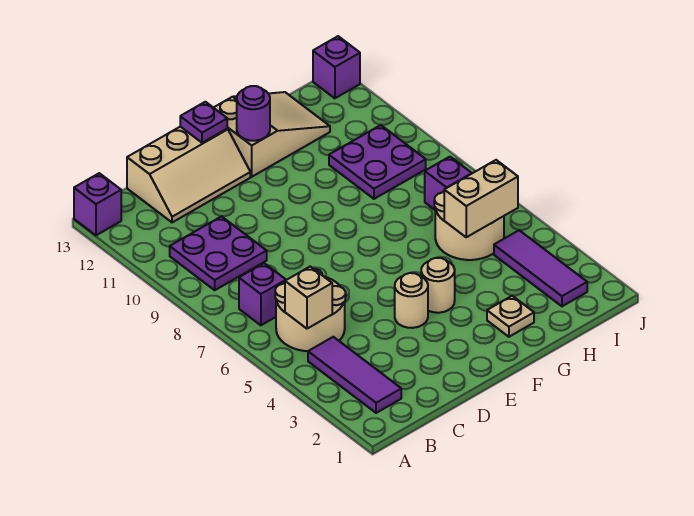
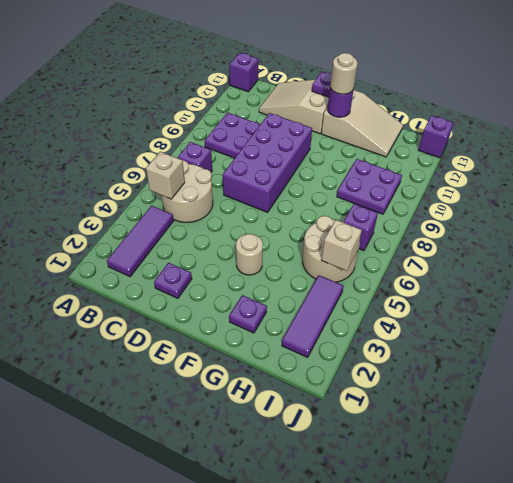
tan 2x3 slope [127,127,250,222] -> tan 2x3 slope turned to [259,79,329,134]
none -> purple 1x1 plate [154,263,192,298]
none -> purple 2x4 brick [223,113,312,212]
tan 1x1 round brick [395,273,428,328] -> tan 1x1 round brick moved to [330,53,358,94]
tan 1x1 plate [487,296,534,337] -> purple 1x1 plate [229,295,267,333]
tan 1x2 brick [444,160,518,237] -> tan 1x1 brick [321,220,362,271]

